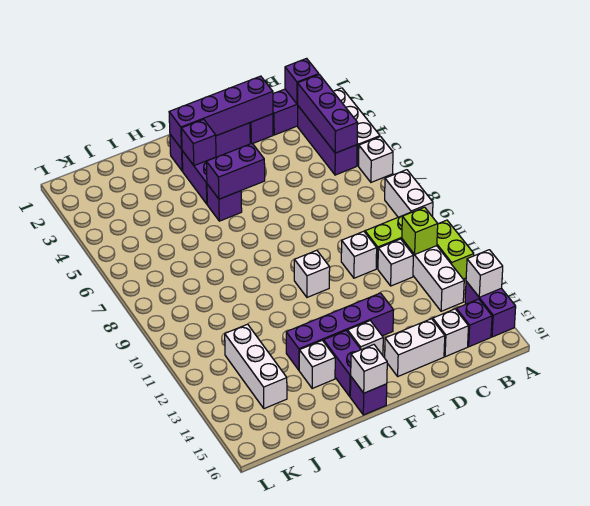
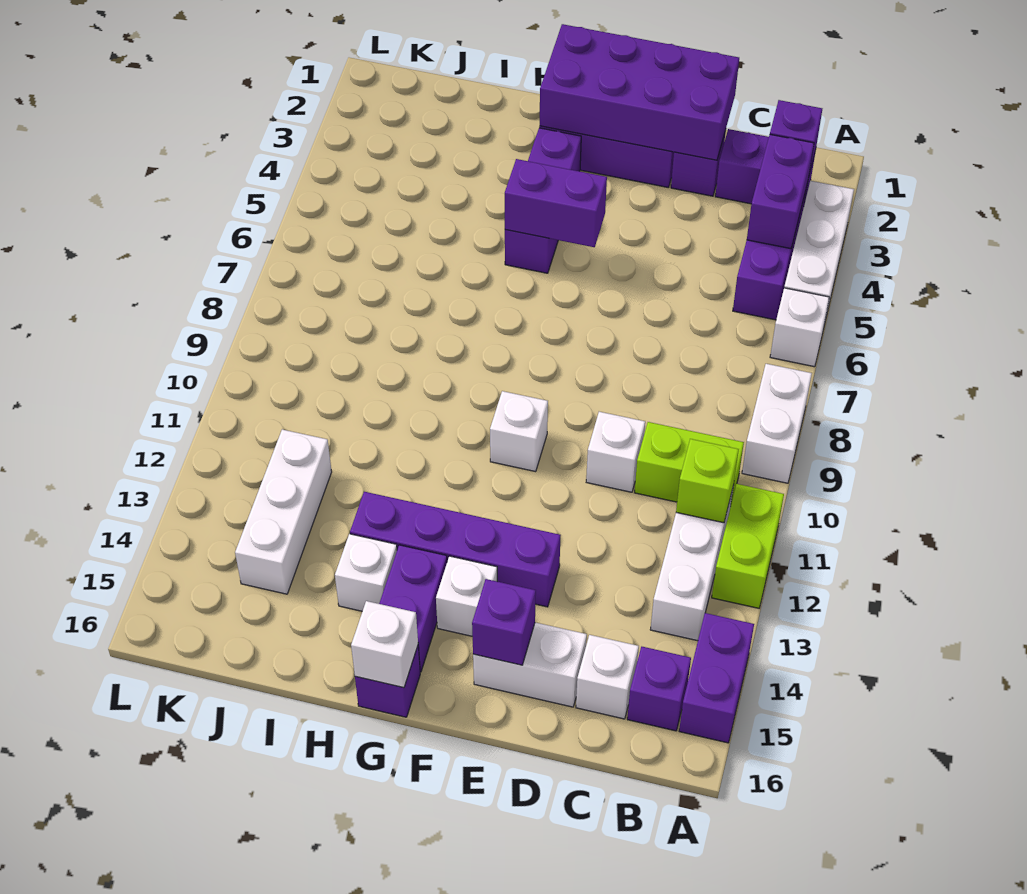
white 1x1 brick [466,250,503,297] -> none
purple 1x3 brick [298,75,358,153] -> purple 1x2 brick [747,134,814,249]
white 1x1 brick [378,239,414,286] -> none
purple 1x4 brick [169,76,273,149] -> purple 2x4 brick [540,24,739,160]
purple 1x1 brick [181,119,216,166] -> purple 1x1 brick moved to [472,579,536,665]

